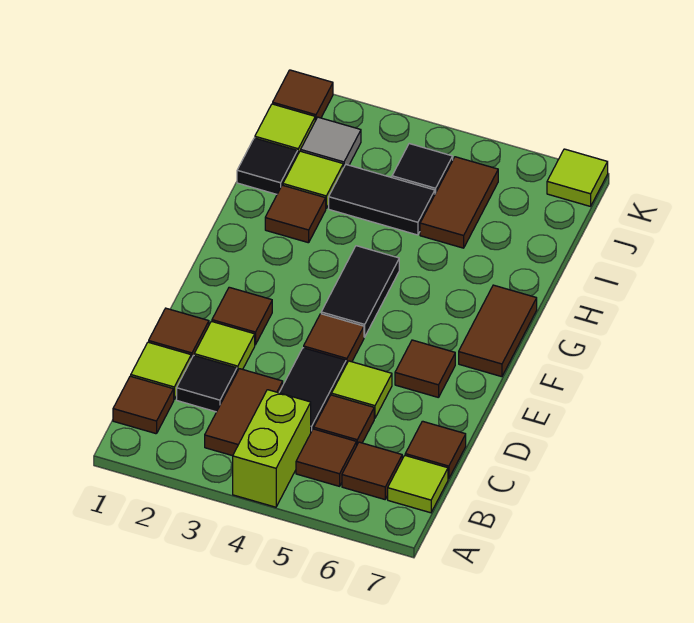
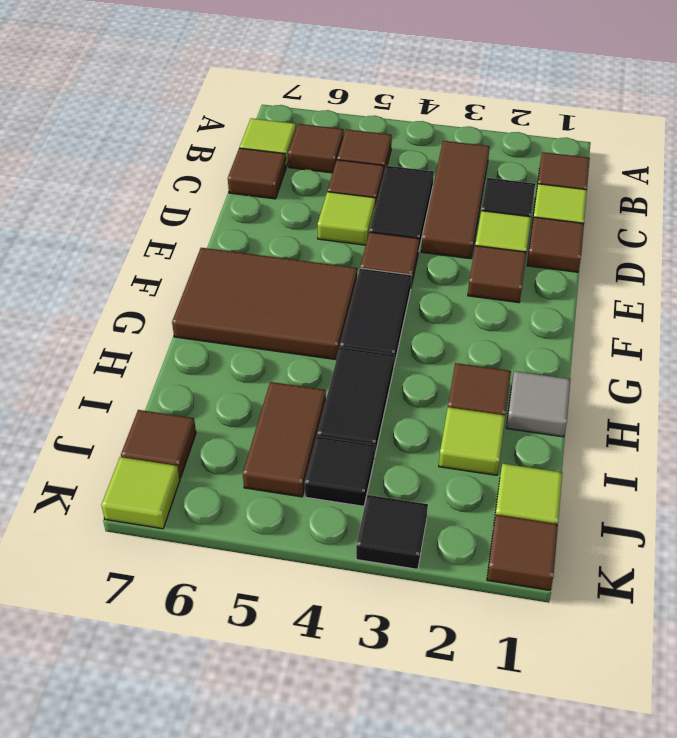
lime 1x2 brick [233,390,311,507] -> none
brown 1x2 tile [205,369,283,456] -> brown 1x3 tile [421,141,490,259]
brown 1x1 tile [395,340,455,398] -> brown 1x1 tile moved to [121,410,196,478]
brown 1x2 tile [459,285,537,377] -> brown 2x3 tile [172,248,357,360]
black 1x1 tile [237,138,298,194] -> black 1x1 tile moved to [356,495,428,569]
black 1x2 tile [329,165,435,235] -> black 1x2 tile turned to [317,347,394,457]
grey 1x1 tile [301,117,361,168] -> grey 1x1 tile moved to [506,371,571,437]

